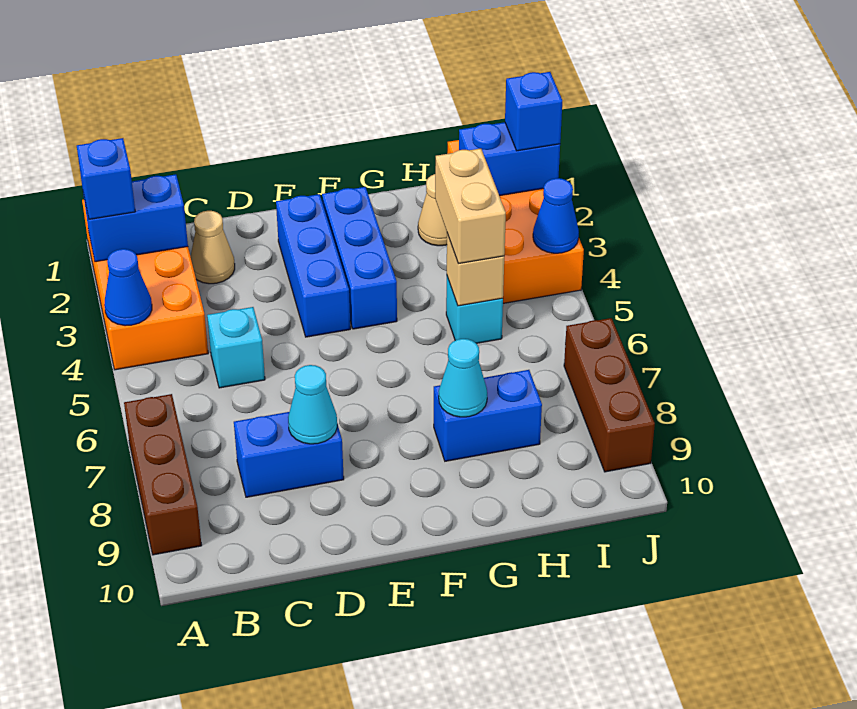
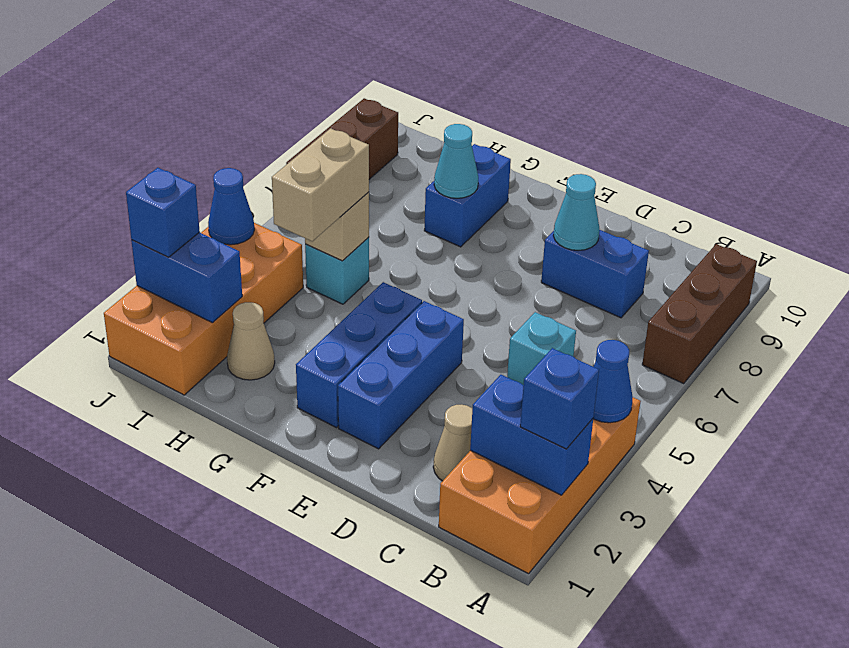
blue 1x2 brick [434,370,542,461] -> blue 1x2 brick turned to [424,144,511,247]

